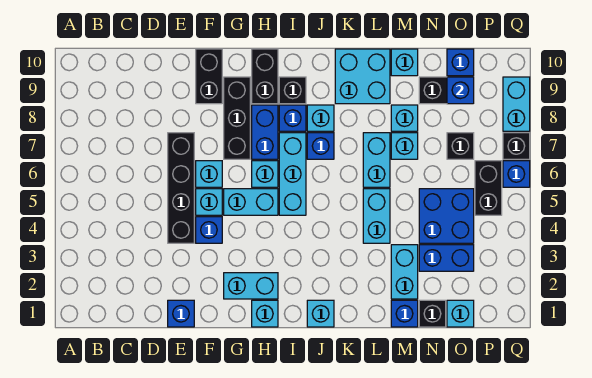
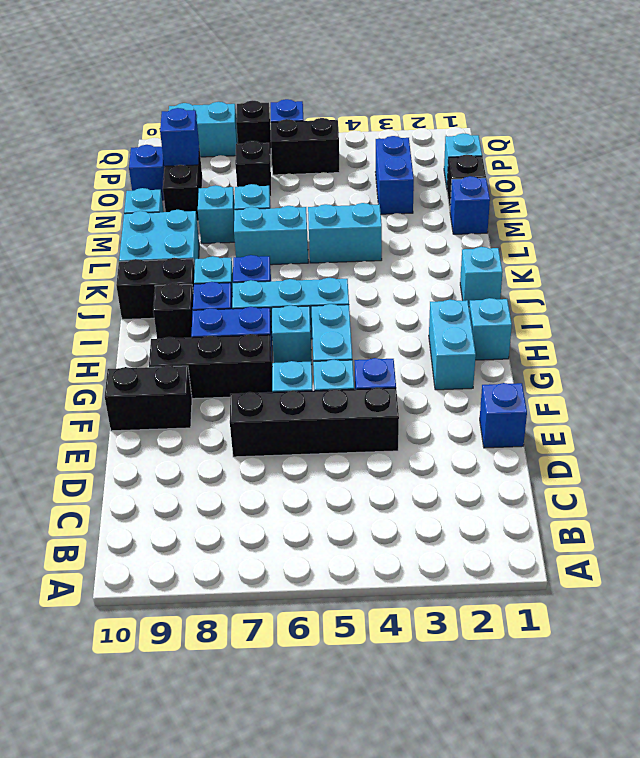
black 1x2 brick [252,49,278,104] -> black 1x2 brick moved to [116,258,195,320]
cyan 1x2 brick [391,245,418,299] -> none
blue 2x2 brick [419,189,474,243] -> none

